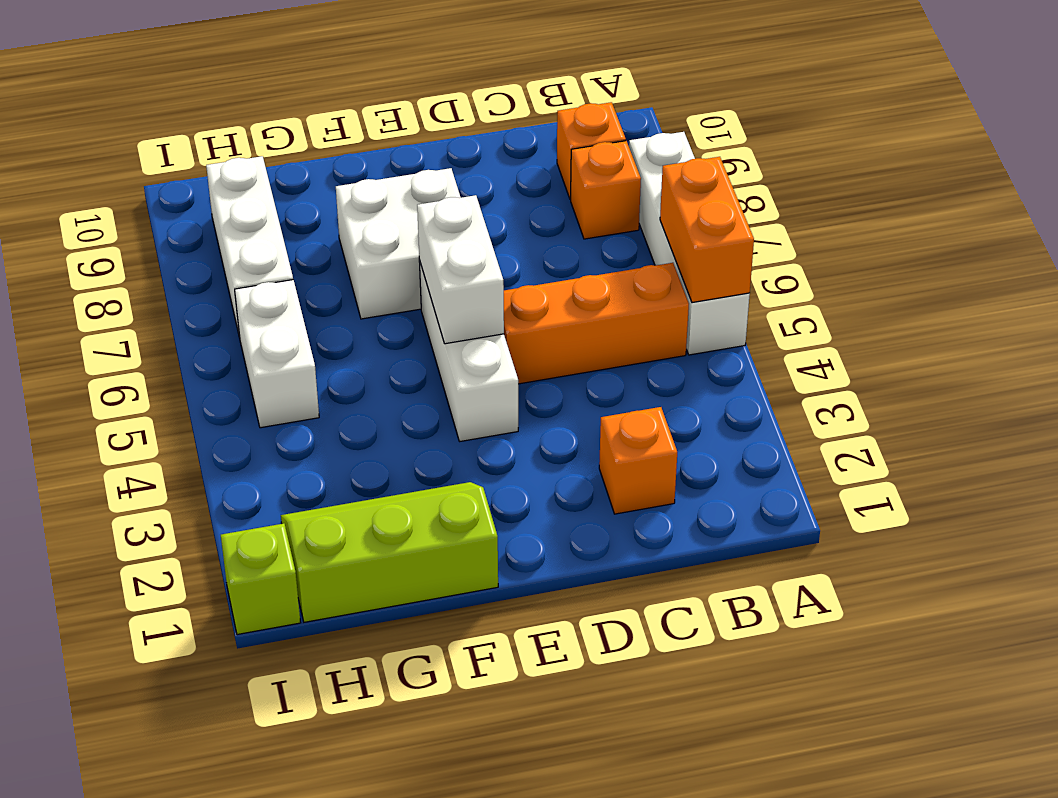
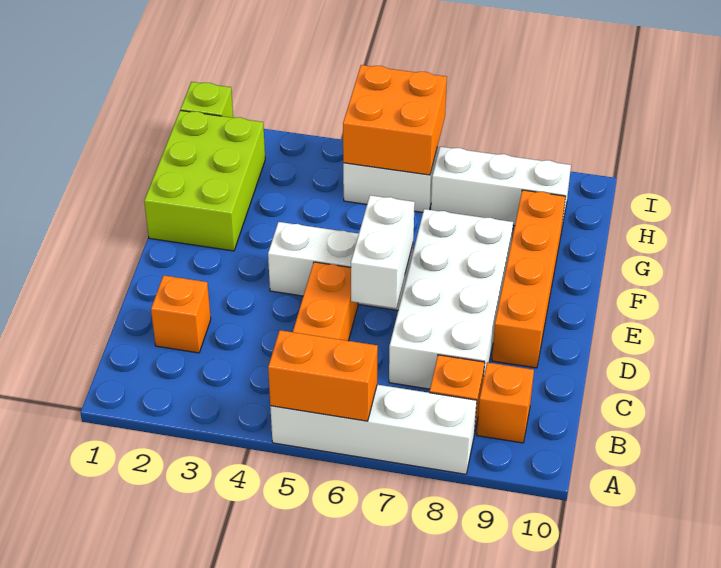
none -> orange 1x4 brick [492,190,566,368]
white 1x2 brick [417,195,504,344] -> white 1x2 brick turned to [351,195,415,308]
white 2x2 brick [336,168,461,319] -> white 2x4 brick [389,209,513,389]
lime 2x3 slope [281,482,498,622] -> lime 2x3 brick [144,110,265,251]
none -> orange 2x2 brick [343,65,447,175]

